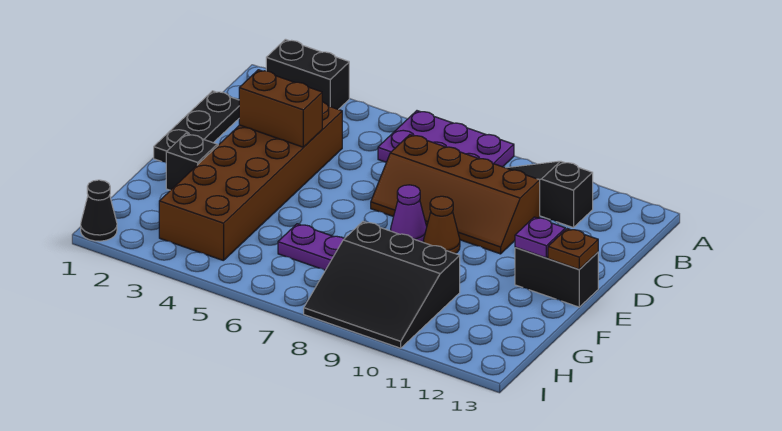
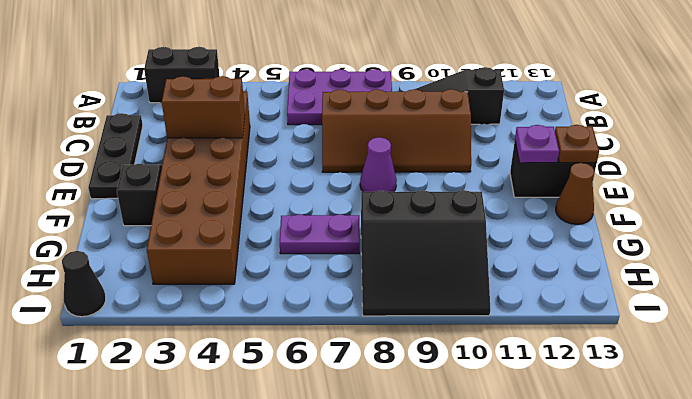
brown 1x1 cone [423,196,460,254] -> brown 1x1 cone moved to [556,163,595,224]

